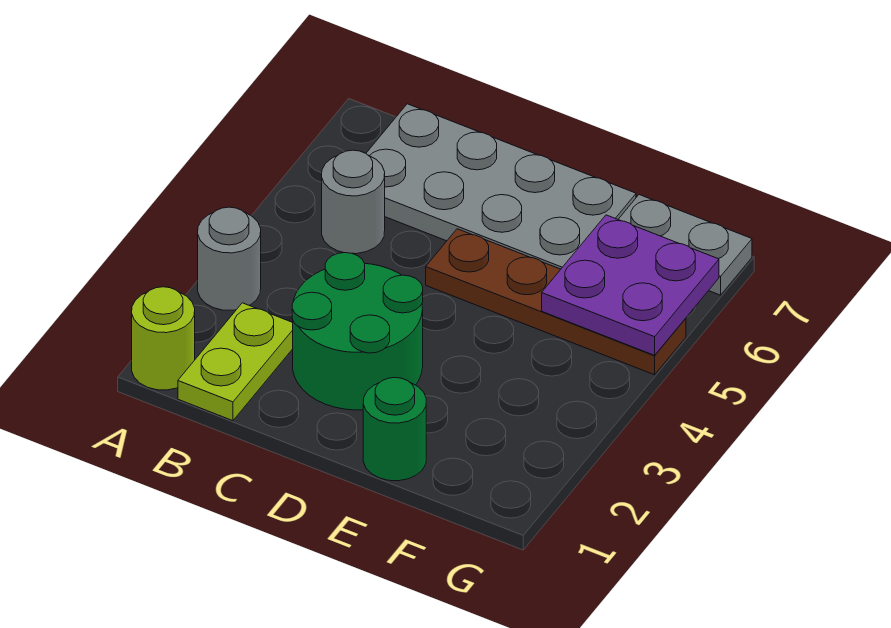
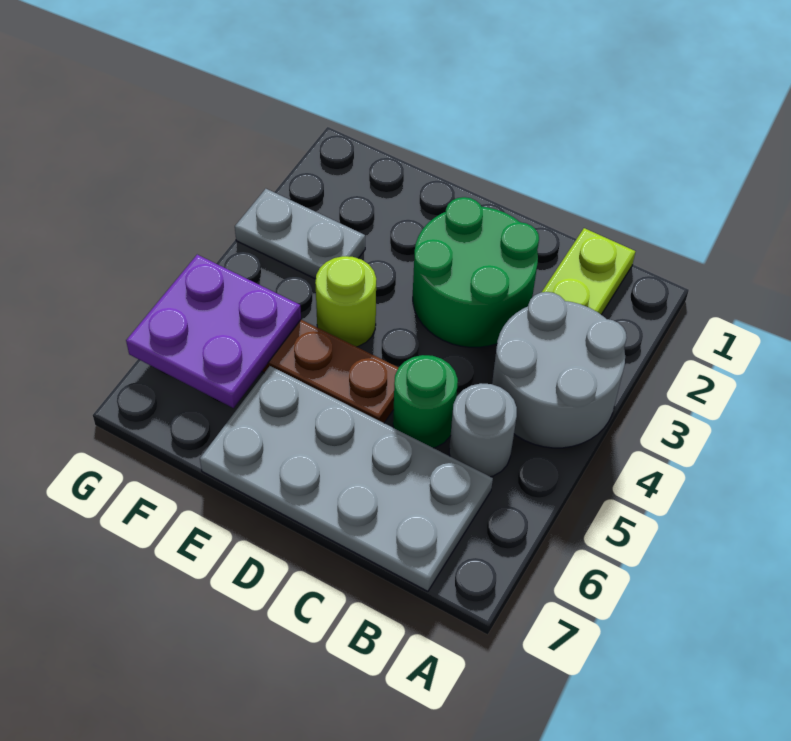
lime 1x1 round brick [132,287,195,390] -> lime 1x1 round brick moved to [315,256,376,347]
grey 1x1 round brick [198,207,261,310] -> grey 2x2 round brick [492,292,627,448]
green 1x1 round brick [363,378,426,481] -> green 1x1 round brick moved to [393,355,458,448]
grey 1x2 plate [618,195,752,295] -> grey 1x2 plate moved to [235,189,365,279]

